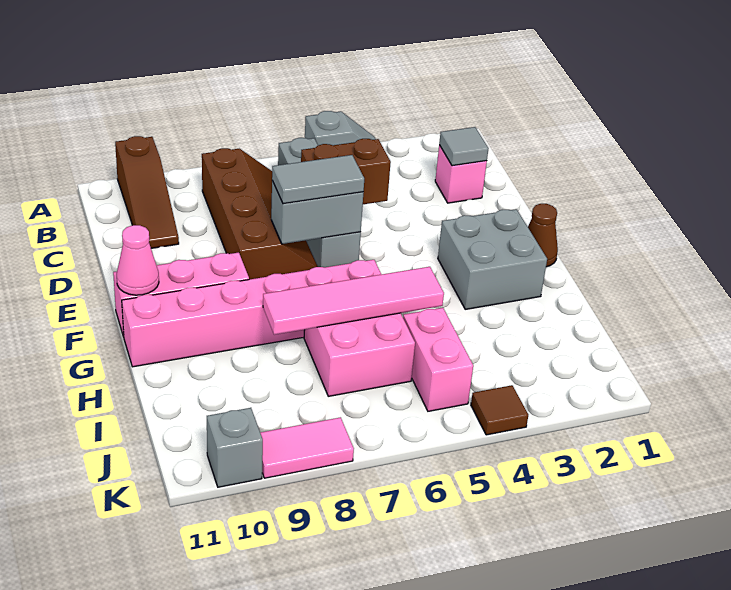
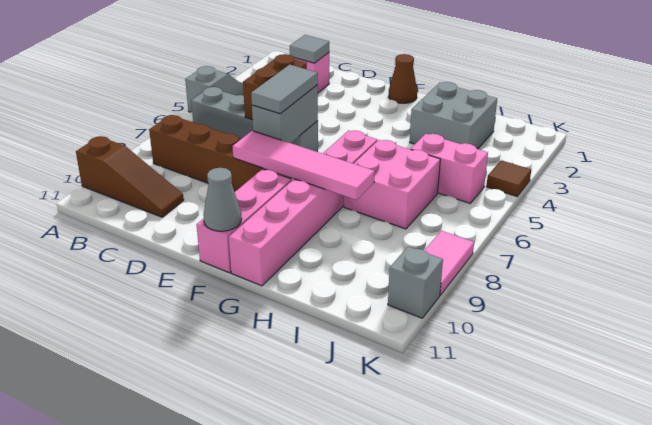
grey 2x2 brick [438,209,547,309] -> grey 2x2 brick moved to [410,82,497,149]
pink 1x1 cone [117,225,159,295] -> grey 1x1 cone [203,168,242,231]
pink 1x4 tile [263,267,444,335] -> pink 1x4 tile turned to [232,131,375,200]

